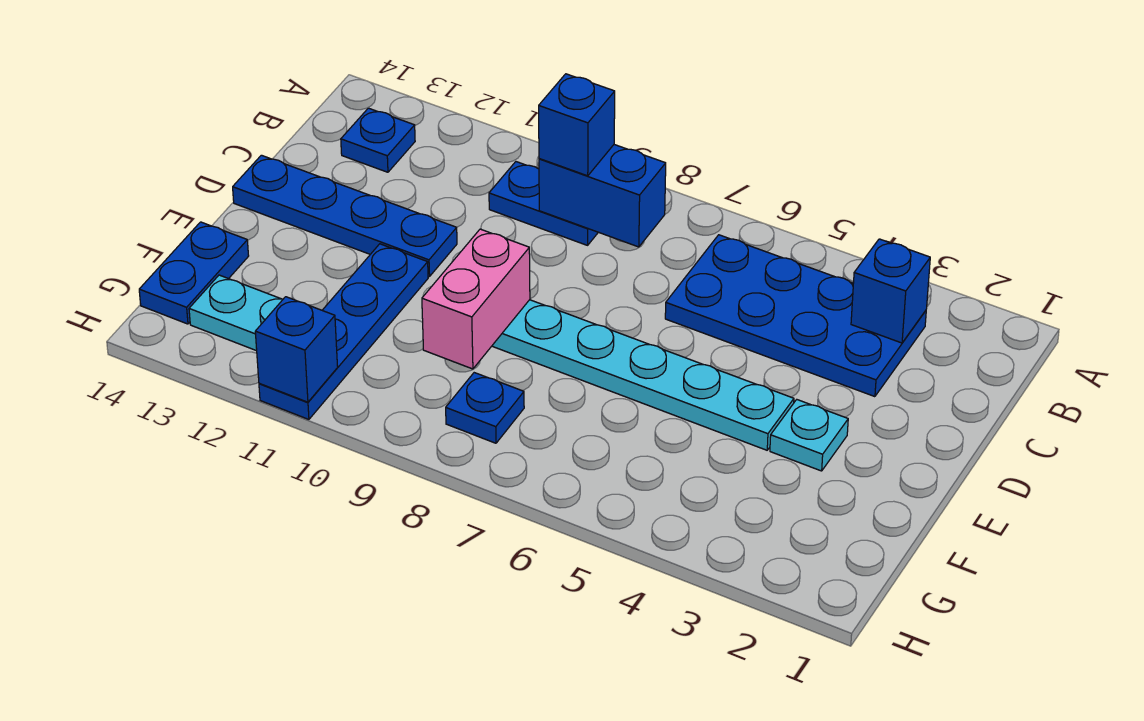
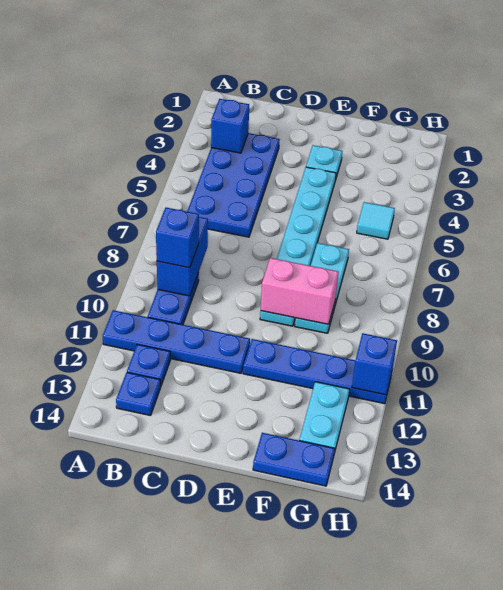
blue 1x4 plate [233,155,457,277] -> blue 1x4 plate turned to [103,310,250,373]
none -> cyan 1x3 plate [295,243,349,333]
none -> cyan 1x1 tile [357,202,395,239]
blue 1x1 plate [446,373,524,443] -> blue 1x1 plate moved to [127,344,171,386]

